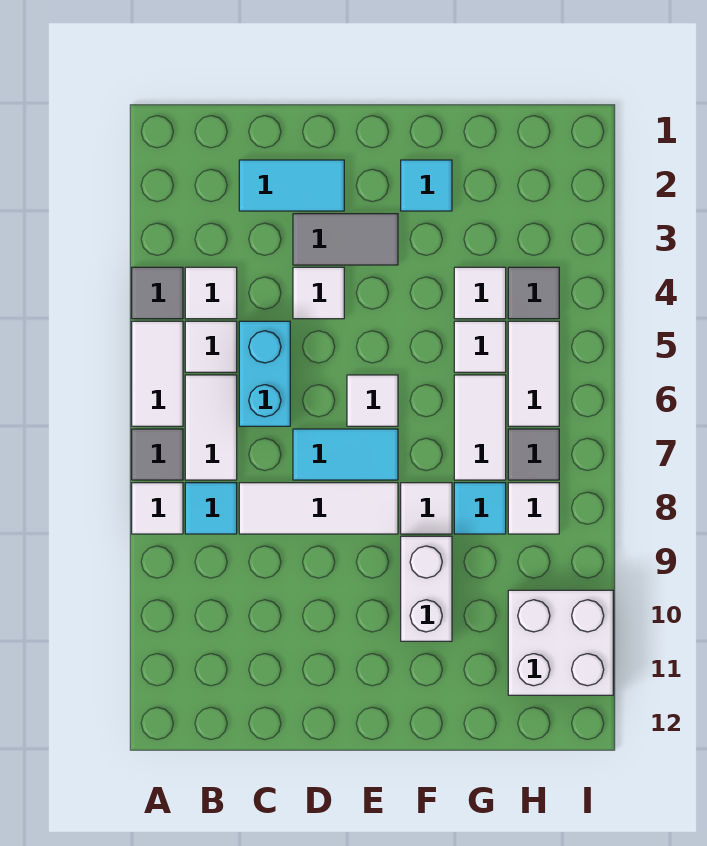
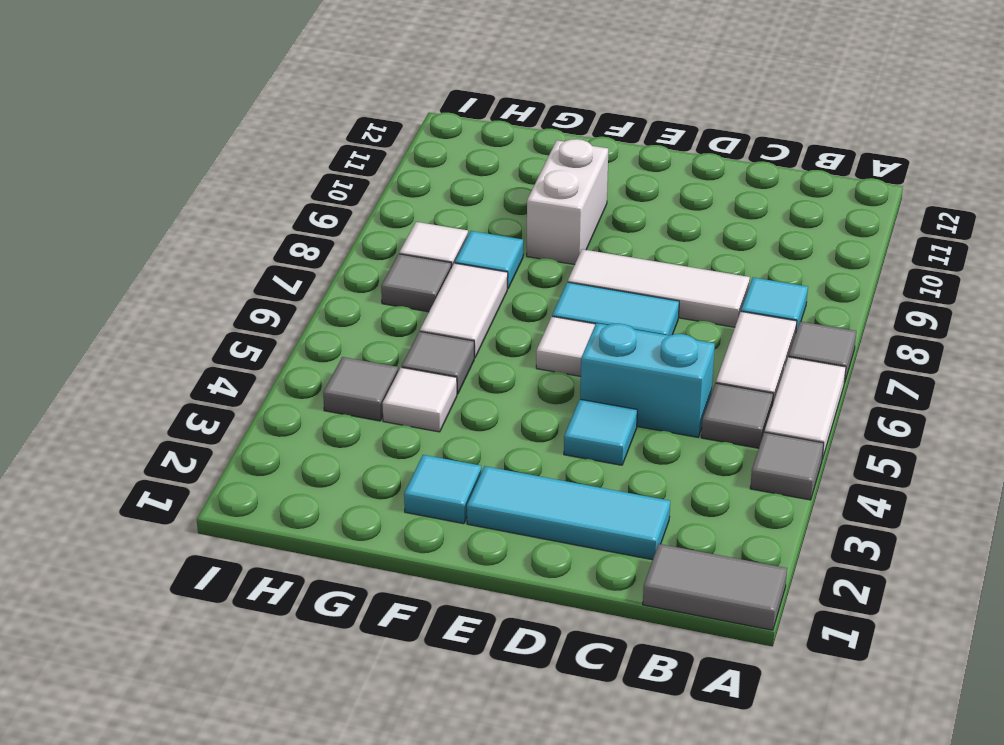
white 1x1 tile [132,483,183,534] -> none
white 1x1 tile [185,267,237,319] -> none
white 1x1 tile [185,321,237,372] -> grey 1x1 tile [701,383,773,448]
cyan 1x2 tile [239,160,344,211] -> cyan 1x3 tile [467,466,670,560]
cyan 1x2 brick [239,321,290,426] -> cyan 1x2 brick turned to [580,323,715,437]
grey 1x2 tile [293,214,398,265] -> grey 1x2 tile moved to [643,544,787,630]
white 1x1 tile [293,267,344,319] -> cyan 1x1 tile [564,399,637,465]
white 1x1 tile [401,483,452,534] -> none
white 1x1 tile [454,321,506,372] -> grey 1x1 tile [402,331,474,394]
white 1x2 tile [508,321,559,426] -> none
white 2x2 brick [508,590,613,695] -> none

